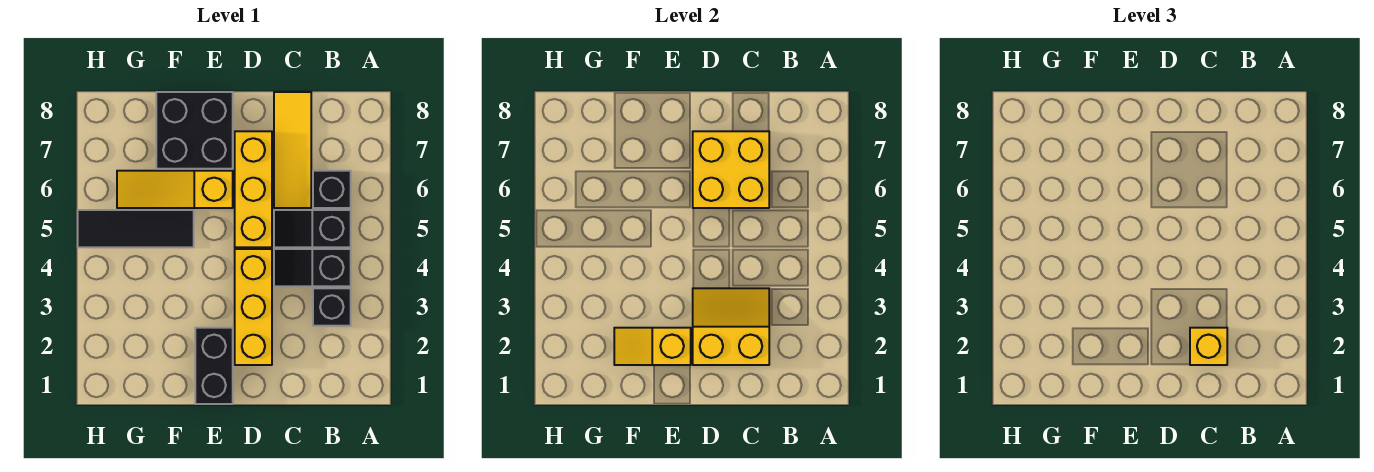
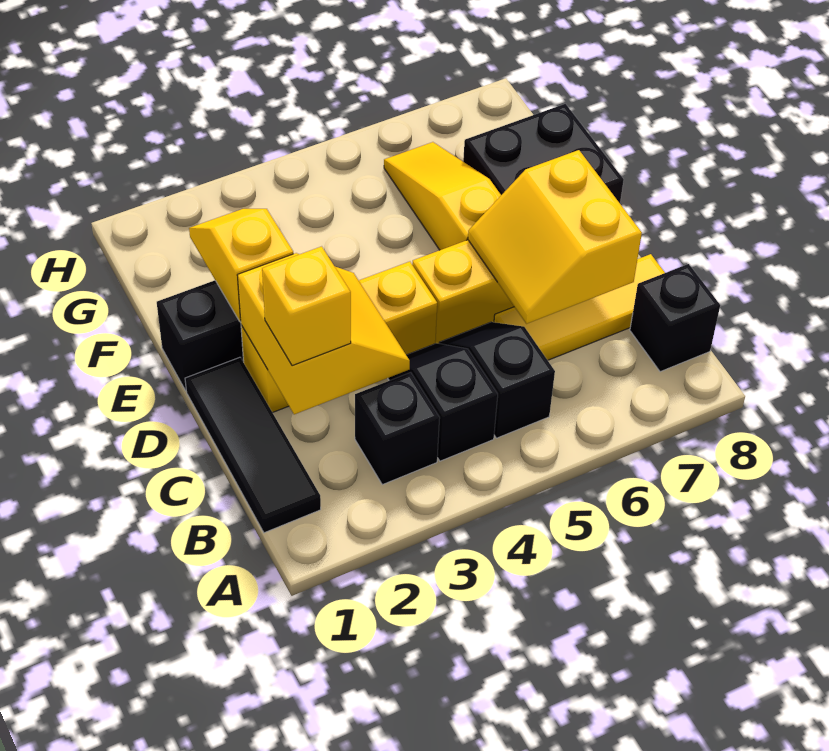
black 1x1 brick [313,171,351,208] -> black 1x1 brick moved to [630,264,720,372]
yellow 2x2 brick [693,131,769,208] -> yellow 2x2 slope [468,150,642,324]
black 1x3 tile [78,210,194,247] -> black 1x3 tile moved to [185,357,321,533]

